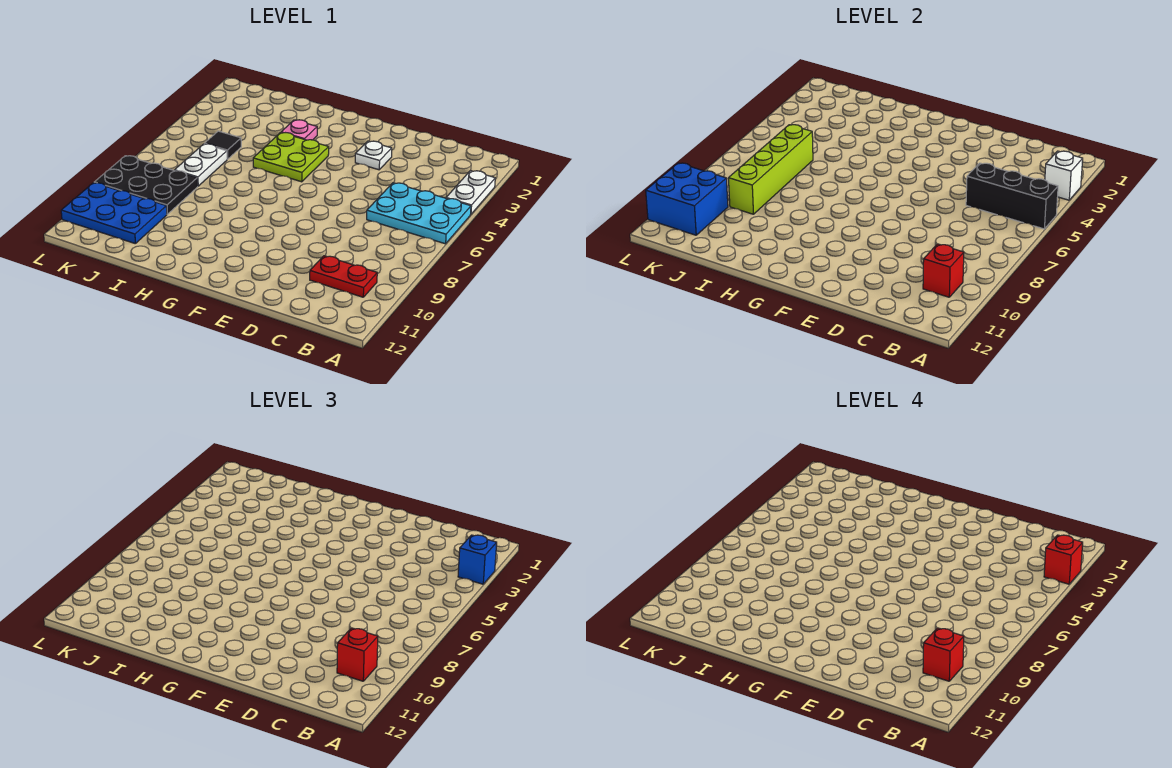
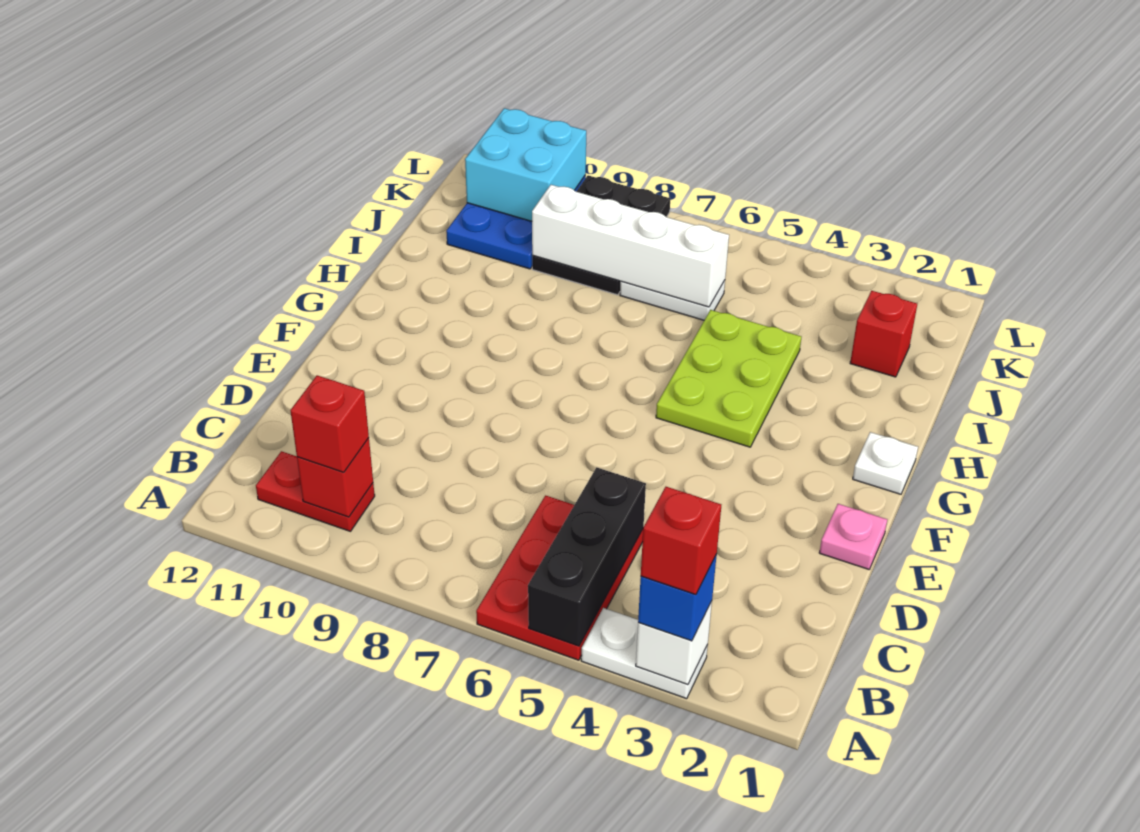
cyan 2x3 plate [367,183,471,244] -> red 2x3 plate [476,496,643,660]
red 1x2 plate [310,256,377,297] -> red 1x2 plate turned to [256,451,375,531]
red 1x1 brick [923,628,964,681] -> red 1x1 brick moved to [850,291,917,377]
white 1x1 plate [355,141,392,170] -> white 1x1 plate moved to [853,432,918,494]
lime 2x2 plate [253,133,329,182] -> lime 2x3 plate [656,310,801,447]
pink 1x1 plate [281,120,317,140] -> pink 1x1 plate moved to [819,504,887,569]
black 1x1 tile [204,131,241,159] -> none
lime 1x4 brick [728,125,813,214] -> white 1x4 brick [532,185,729,307]
blue 2x2 brick [646,163,728,235] -> cyan 2x2 brick [465,108,586,221]

